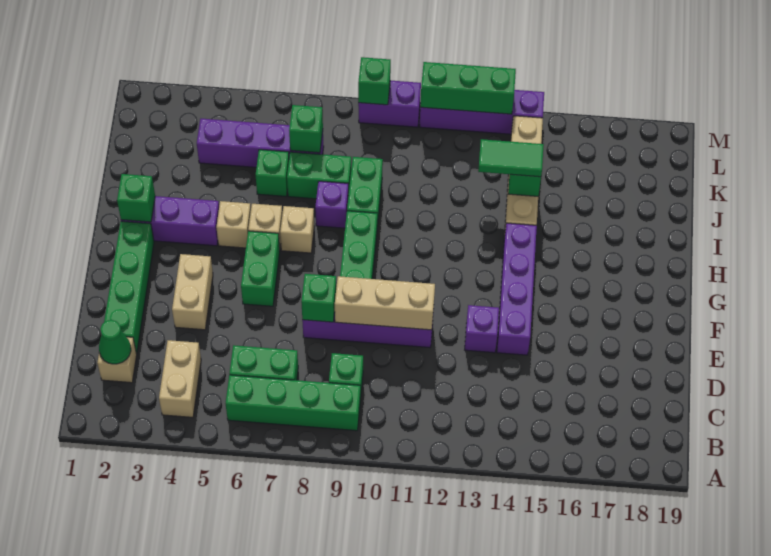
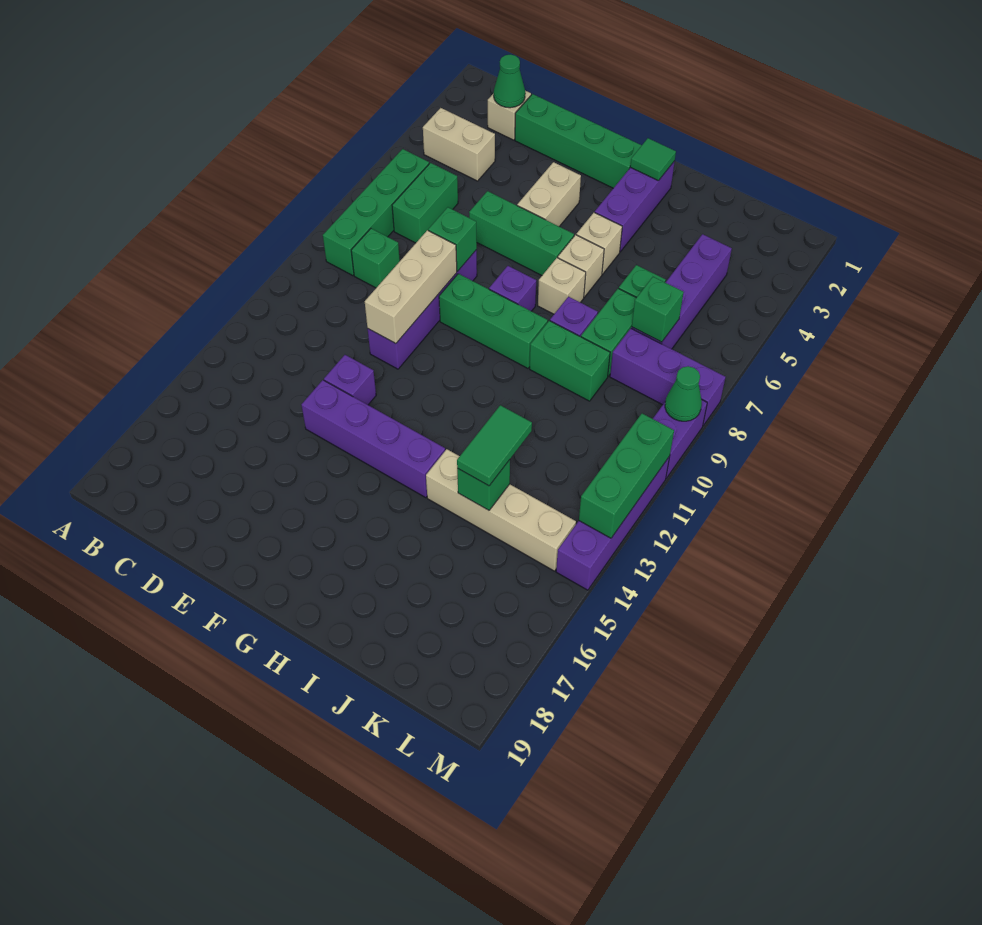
tan 1x2 brick [172,254,213,330] -> tan 1x2 brick turned to [517,162,581,226]
green 1x2 brick [241,231,280,306] -> green 1x3 brick [469,191,574,275]
none -> purple 1x1 brick [489,266,536,311]
green 1x1 brick [117,174,155,222] -> green 1x1 tile [630,138,676,181]
none -> purple 1x3 brick [610,329,726,426]
green 1x1 brick [358,57,391,105] -> green 1x1 cone [665,366,702,421]

